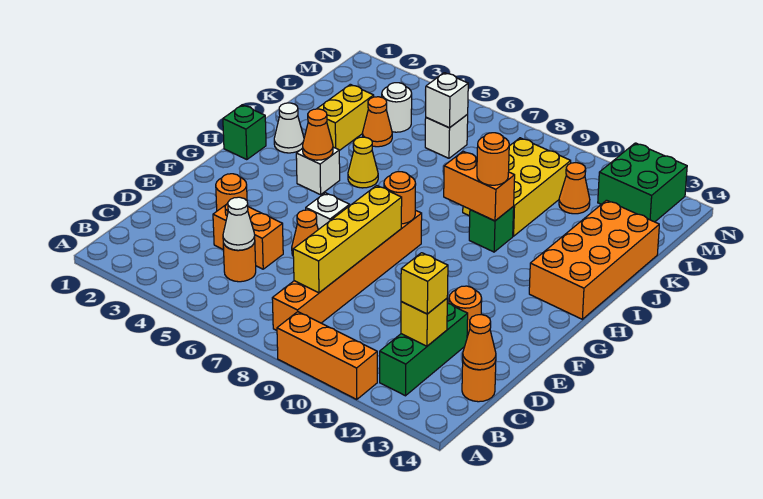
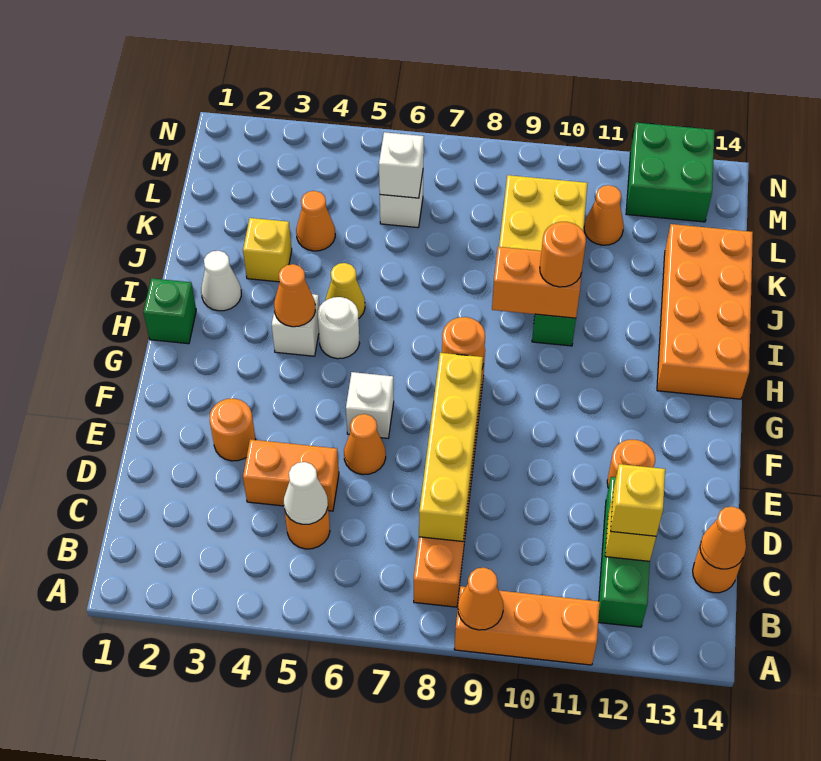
none -> orange 1x1 cone [458,568,504,630]
yellow 1x2 brick [317,84,374,151] -> yellow 1x1 brick [243,218,292,282]
white 1x1 round brick [382,83,412,132] -> white 1x1 round brick moved to [317,297,360,359]

